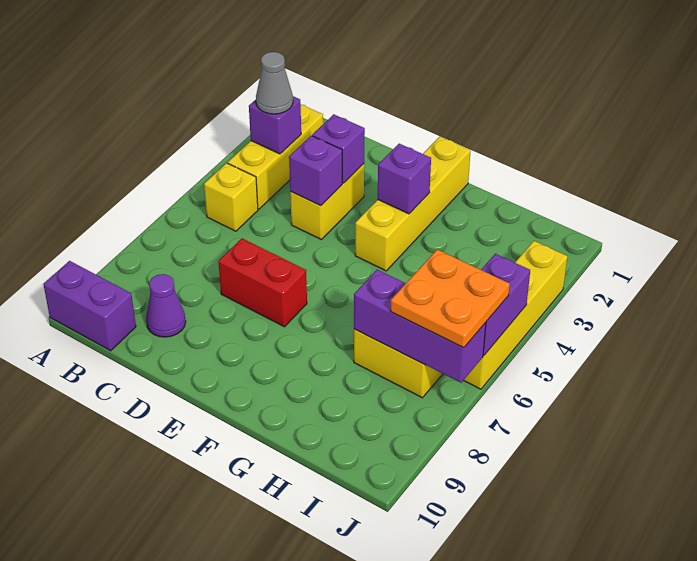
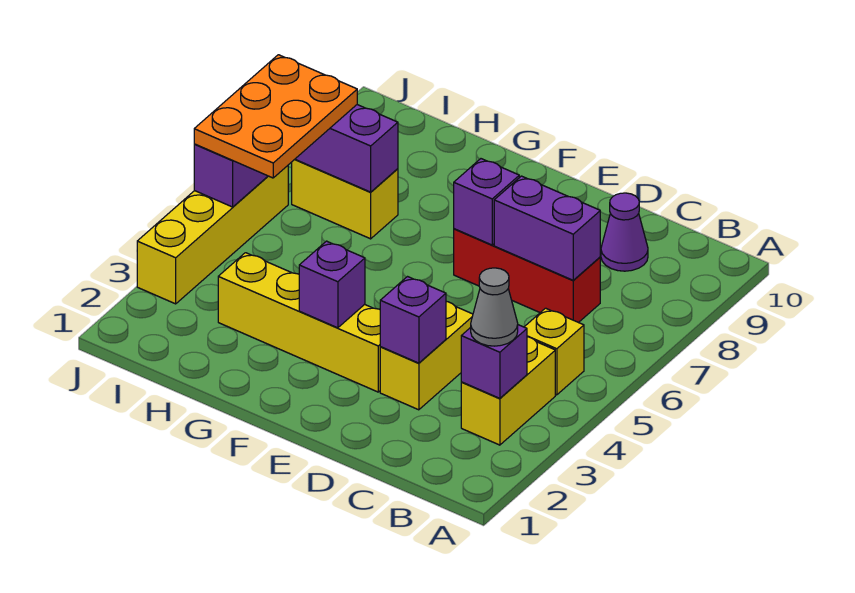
purple 1x2 brick [43,261,136,351] -> purple 1x2 brick moved to [494,176,600,280]
yellow 1x3 brick [228,105,323,209] -> yellow 1x2 brick [461,337,555,445]
purple 1x1 brick [289,136,342,206] -> purple 1x1 brick moved to [454,159,519,245]
red 1x2 brick [218,238,307,327] -> red 1x3 brick [454,229,600,323]
yellow 1x4 brick [355,137,471,271] -> yellow 1x4 brick turned to [218,253,380,392]
orange 2x2 plate [391,249,510,348] -> orange 2x3 plate [194,55,357,178]

